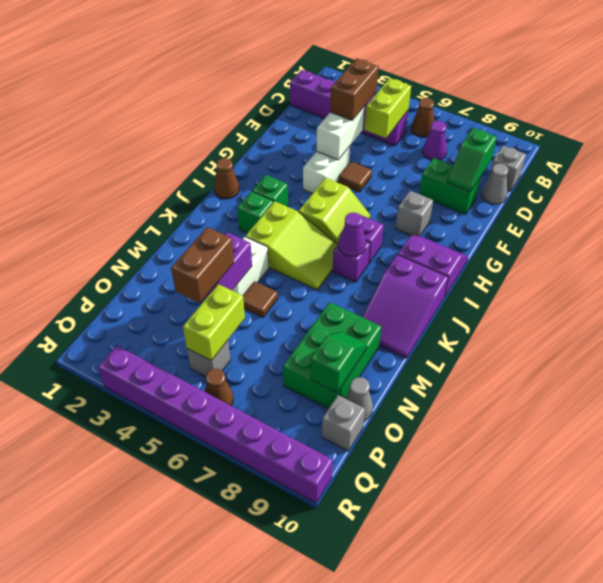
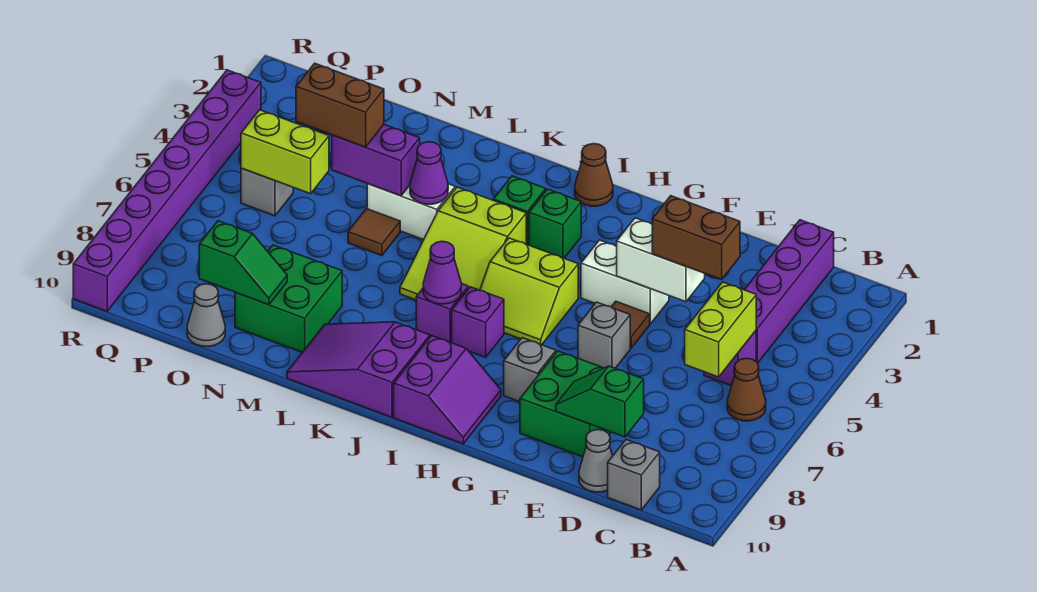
lime 1x2 brick [364,78,411,138] -> lime 1x2 brick turned to [685,282,756,377]
purple 1x1 cone [423,121,447,160] -> purple 1x1 cone moved to [410,142,448,204]
green 1x2 brick [419,158,481,214] -> green 2x2 brick [520,351,611,457]
green 2x3 brick [283,302,381,409] -> green 2x2 brick [235,245,342,352]
grey 1x1 brick [322,395,365,451] -> grey 1x1 brick moved to [578,302,630,368]
brown 1x1 cone [205,369,233,406] -> none

